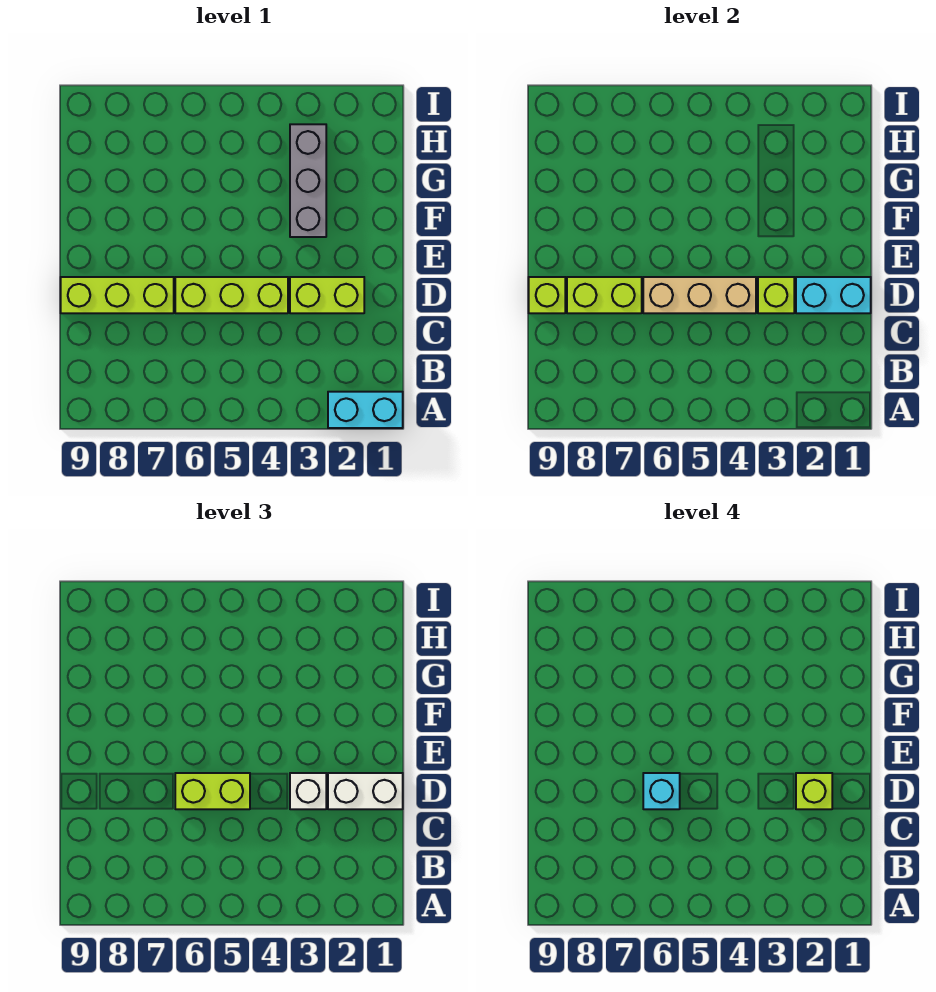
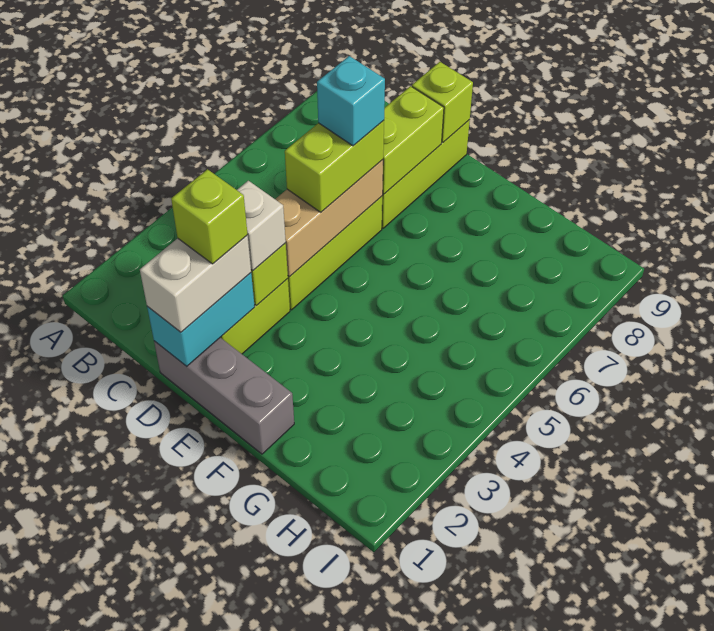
cyan 1x2 brick [328,392,403,428] -> none
grey 1x3 brick [290,124,326,237] -> grey 1x3 brick moved to [154,338,294,454]

